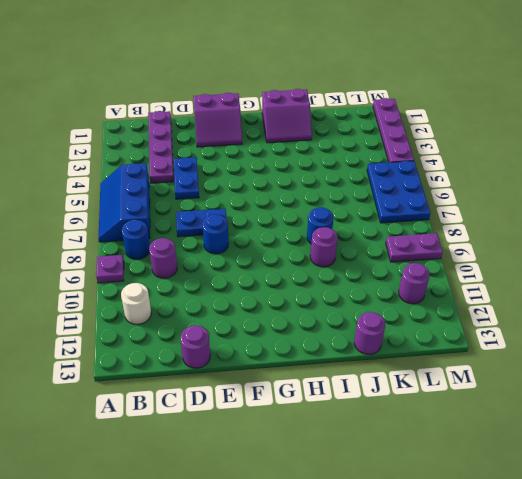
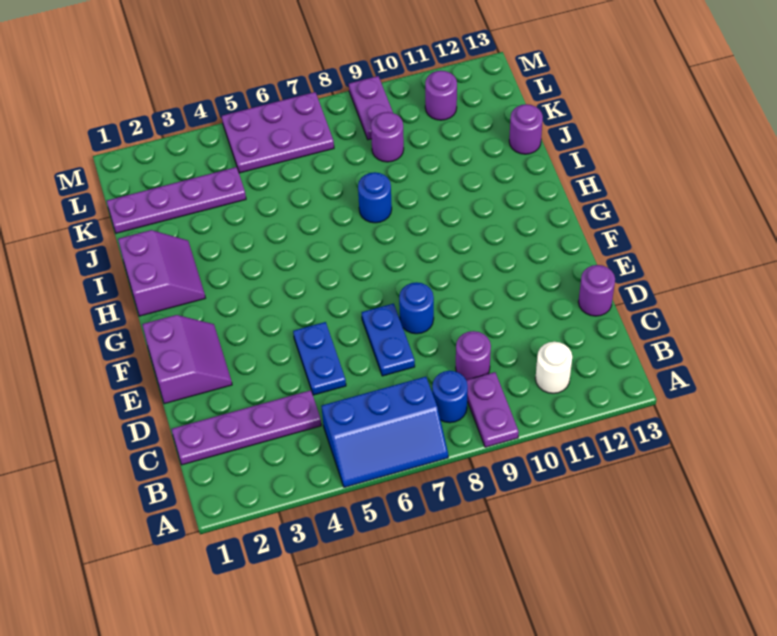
purple 1x1 plate [96,255,124,283] -> purple 1x2 plate [466,372,519,447]
blue 1x2 plate [174,157,199,199] -> blue 1x2 plate turned to [293,322,346,395]
purple 1x1 round brick [310,227,338,267] -> purple 1x1 round brick moved to [371,112,404,162]
blue 2x3 plate [367,161,430,223] -> purple 2x3 plate [222,92,334,173]
purple 1x4 plate [373,98,414,162] -> purple 1x4 plate moved to [107,167,246,233]

